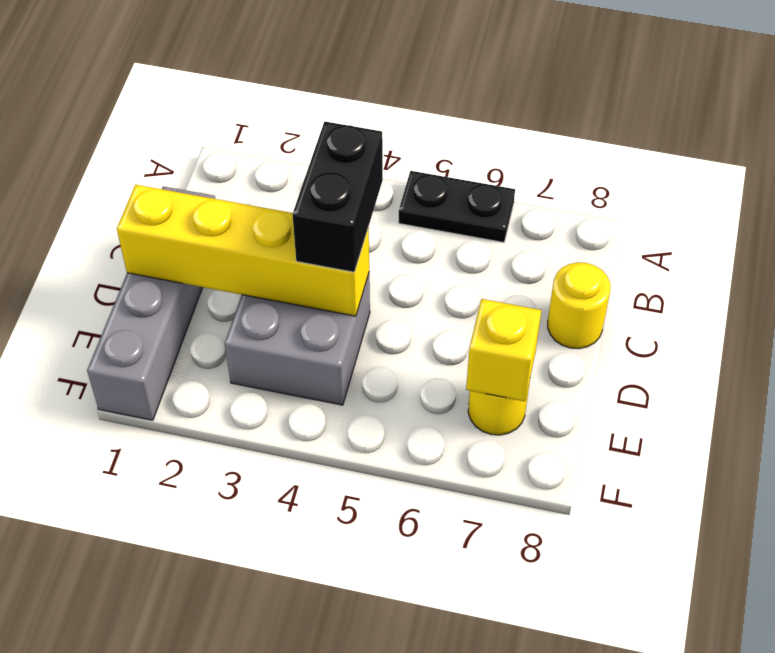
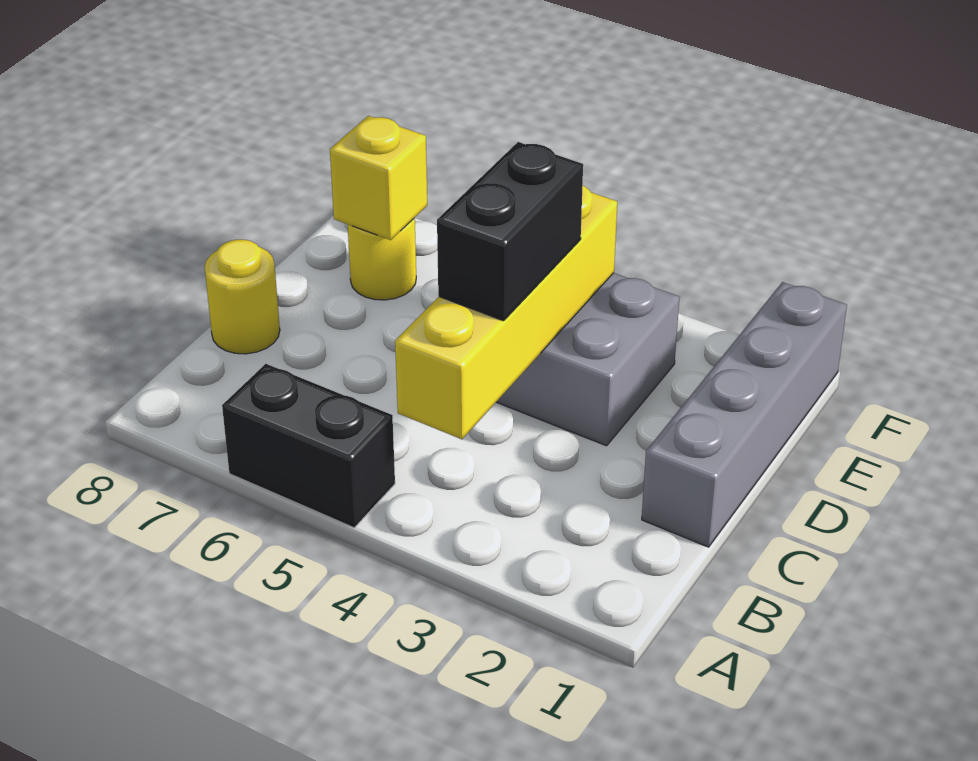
black 1x2 plate [399,171,515,242] -> black 1x2 brick [222,364,395,528]
yellow 1x4 brick [117,185,369,316] -> yellow 1x4 brick turned to [395,186,617,439]

